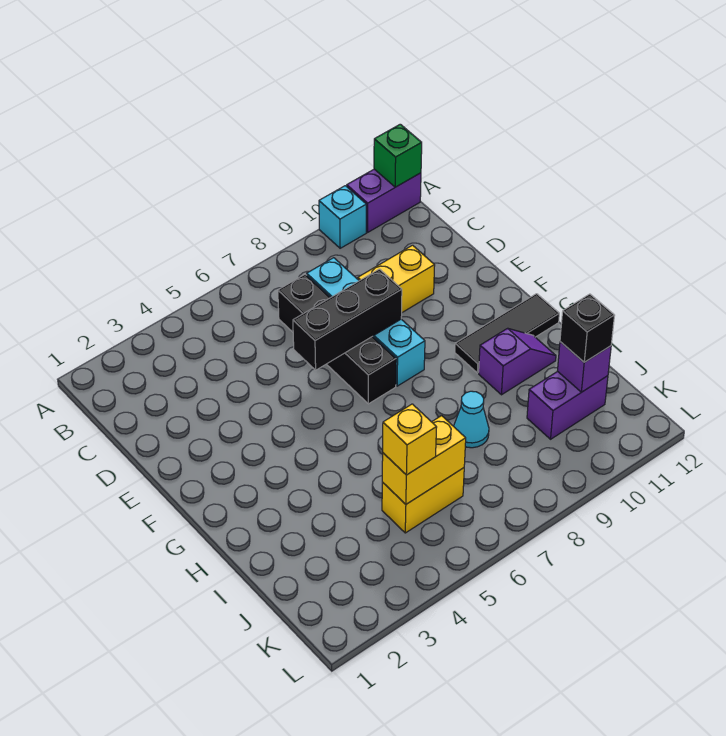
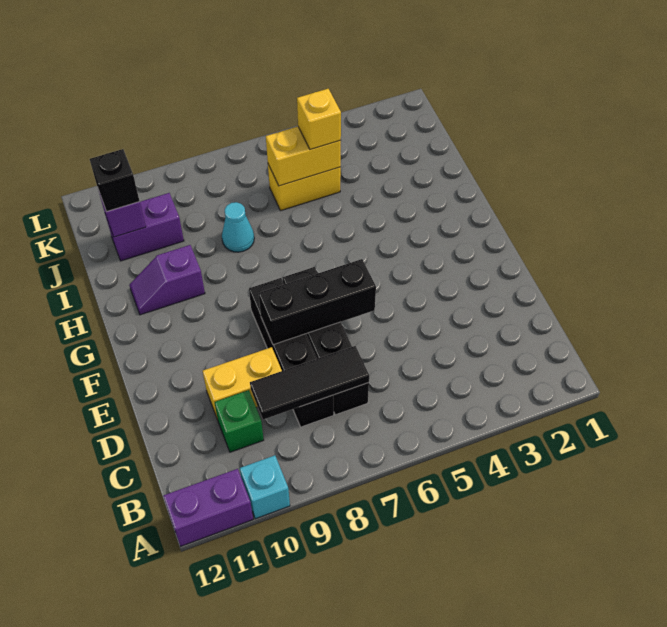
green 1x1 brick [374,124,422,187] -> green 1x1 brick moved to [214,390,264,452]
cyan 1x4 brick [307,258,425,386] -> black 1x4 brick [249,278,334,427]
black 1x3 tile [455,294,559,373] -> black 1x3 tile moved to [250,346,369,419]

